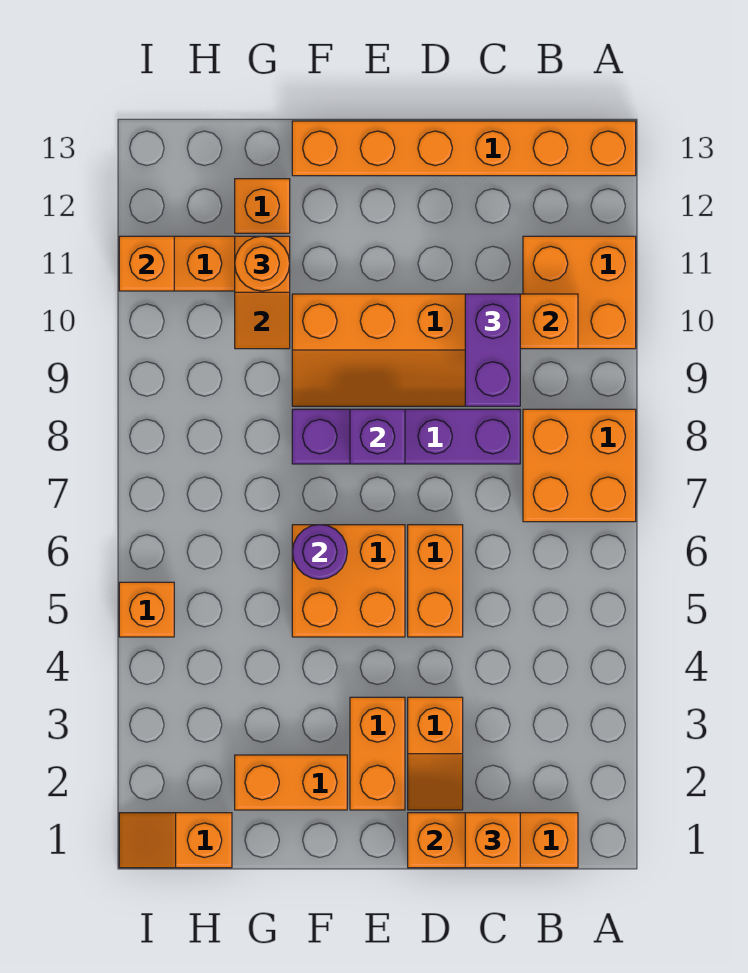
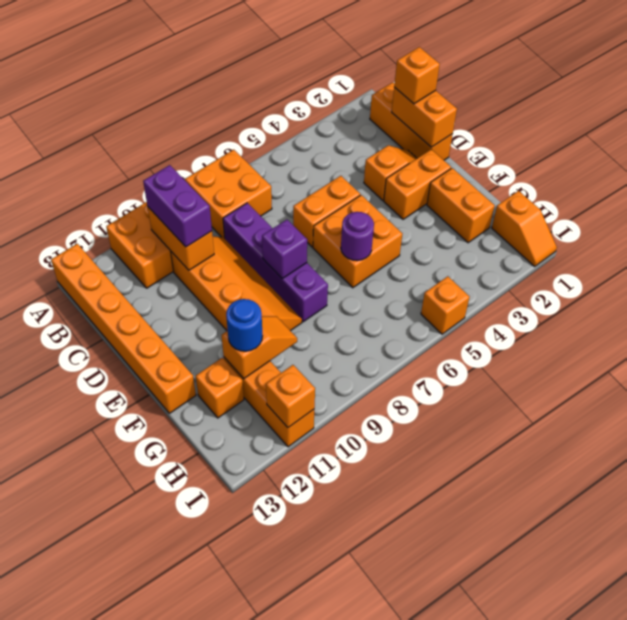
purple 1x2 brick [465,294,520,406] -> purple 1x2 brick turned to [143,165,212,247]
orange 1x1 round brick [235,236,290,291] -> blue 1x1 round brick [226,299,262,351]

